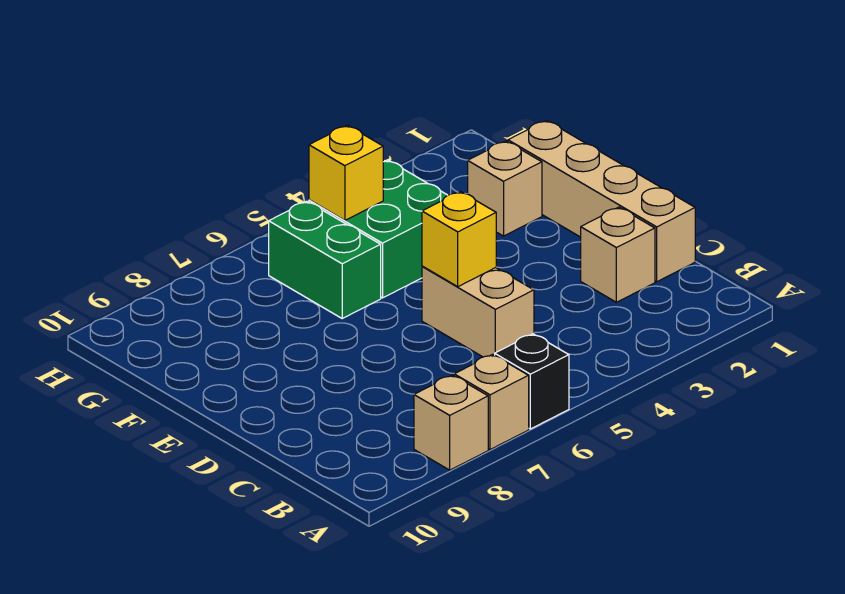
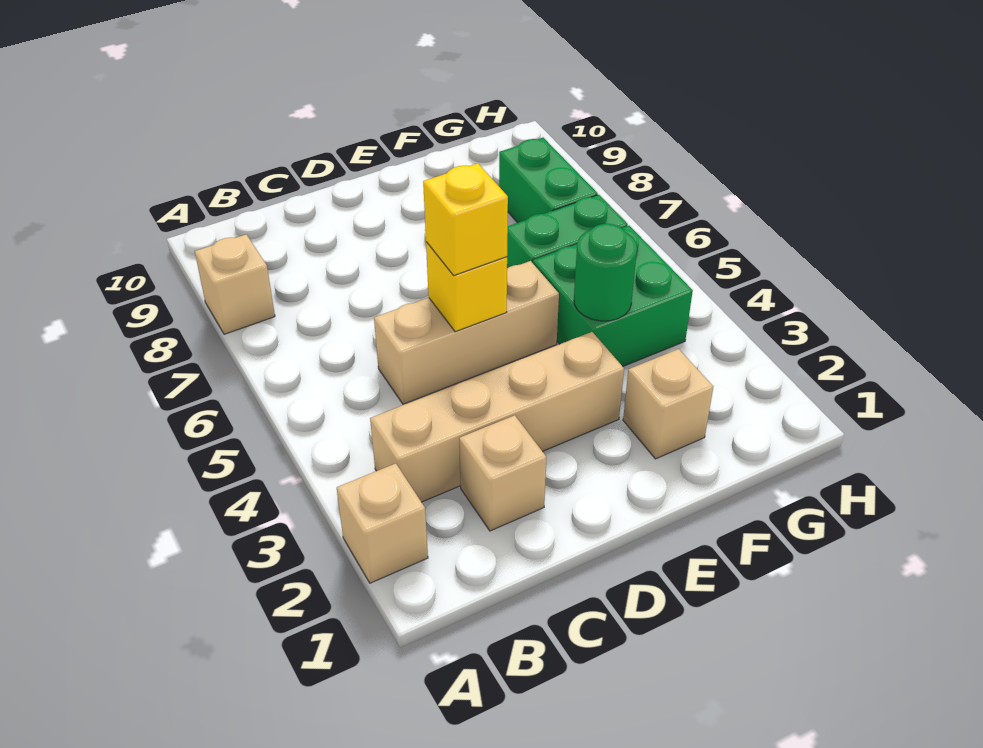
black 1x1 brick [495,334,569,429] -> none
tan 1x1 brick [454,354,529,450] -> tan 1x1 brick moved to [337,463,428,583]
tan 1x4 brick [508,120,695,282] -> tan 1x4 brick moved to [370,332,624,502]
tan 1x2 brick [422,266,534,357] -> tan 1x3 brick [374,261,559,404]
none -> green 1x1 round brick [574,224,637,321]
yellow 1x1 brick [309,125,383,220] -> yellow 1x1 brick moved to [423,163,508,276]
none -> green 1x2 brick [499,138,598,223]

